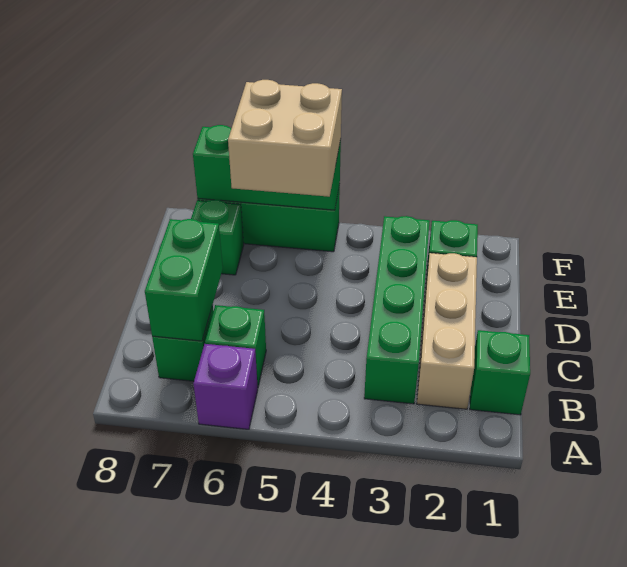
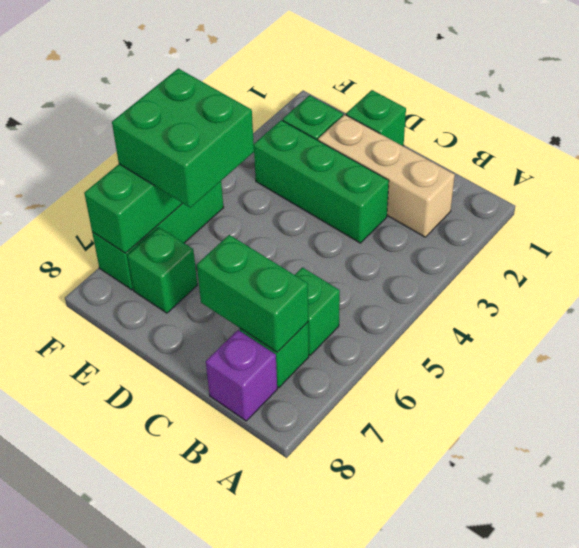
purple 1x1 brick [193,344,258,429] -> purple 1x1 brick moved to [206,330,277,421]
green 1x1 brick [470,330,530,415] -> green 1x1 brick moved to [346,90,406,146]
green 1x4 brick [364,216,430,404] -> green 1x3 brick [254,120,389,243]
tan 2x2 brick [228,80,342,197] -> green 2x2 brick [112,68,254,208]

